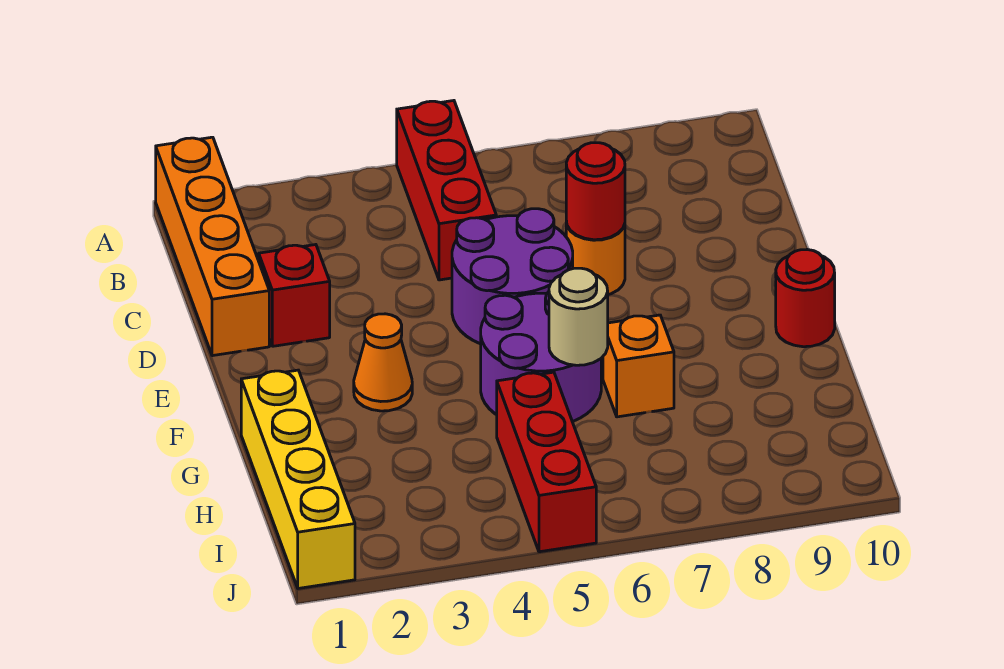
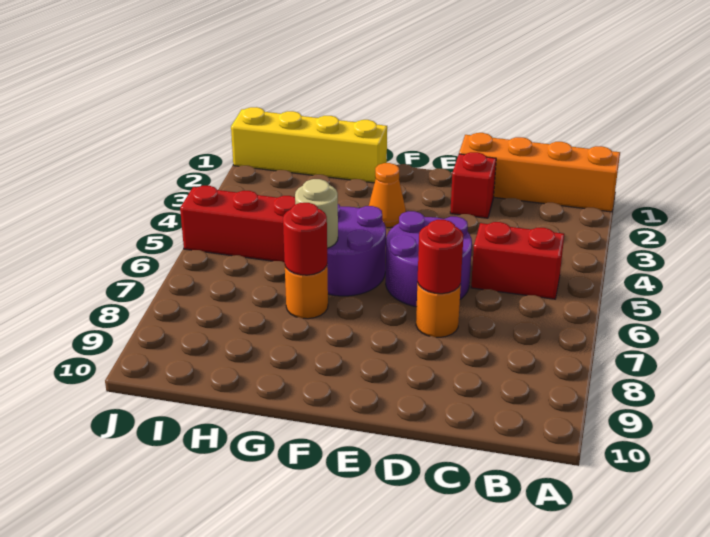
red 1x3 brick [397,101,496,280] -> red 1x2 brick [471,222,564,299]
red 1x1 round brick [776,250,835,347] -> red 1x1 round brick moved to [283,203,327,275]
orange 1x1 brick [603,315,674,417] -> orange 1x1 round brick [285,266,328,319]

